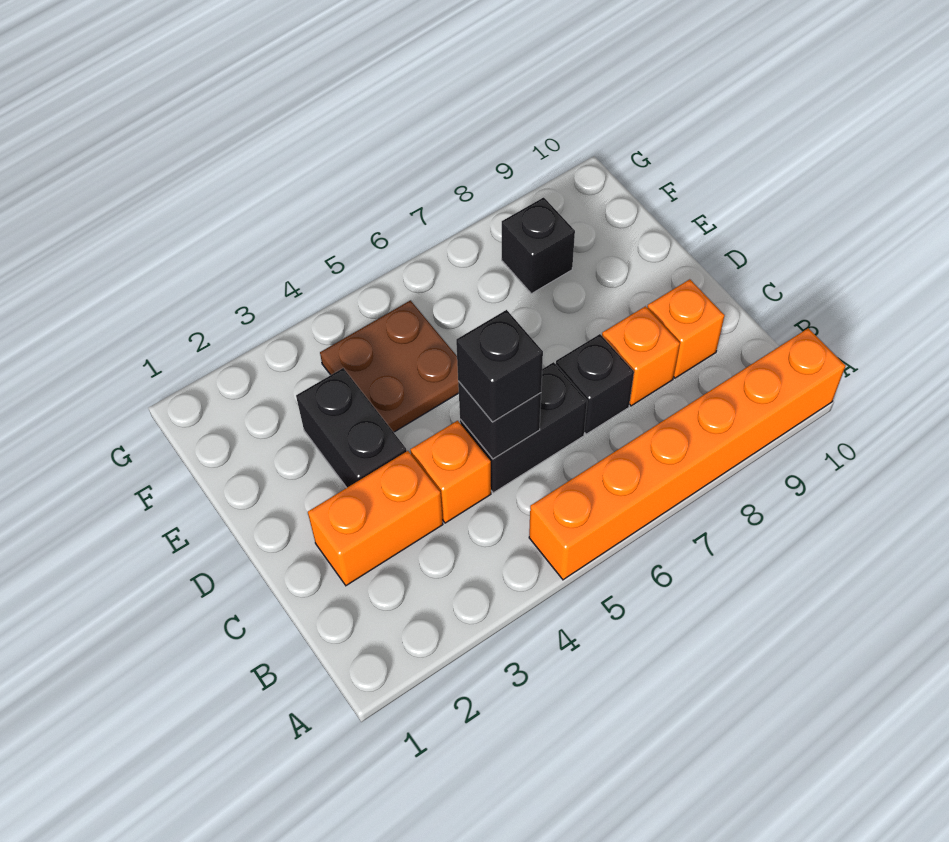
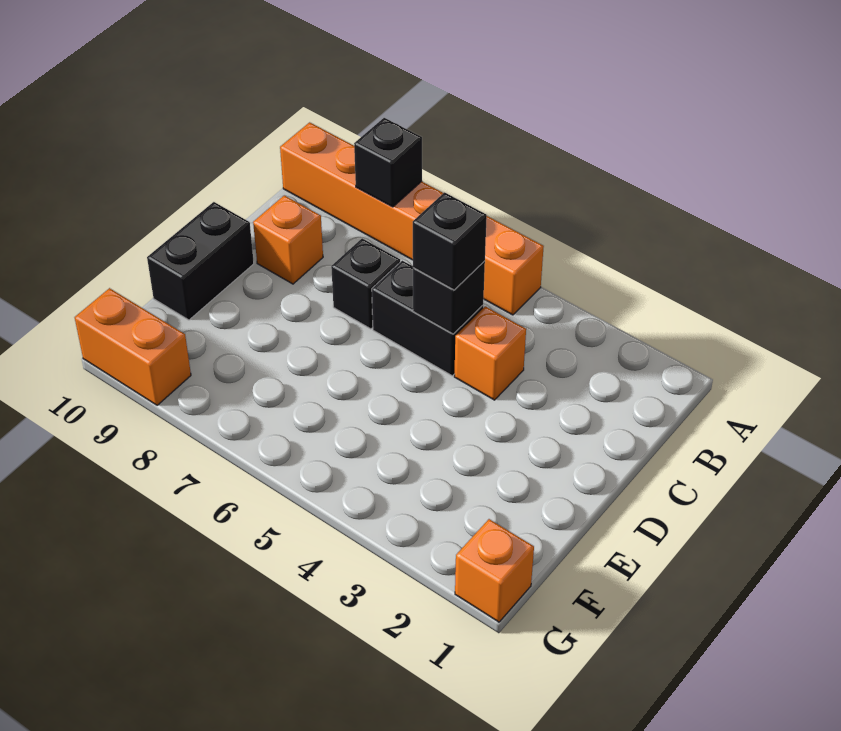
orange 1x2 brick [308,451,443,586] -> orange 1x2 brick moved to [75,288,191,405]
orange 1x1 brick [602,306,680,406] -> orange 1x1 brick moved to [455,519,534,622]
black 1x2 brick [296,368,407,488] -> black 1x2 brick moved to [147,202,254,320]
brown 2x2 plate [320,300,459,432] -> none
black 1x1 brick [502,197,575,294] -> black 1x1 brick moved to [354,118,422,207]

